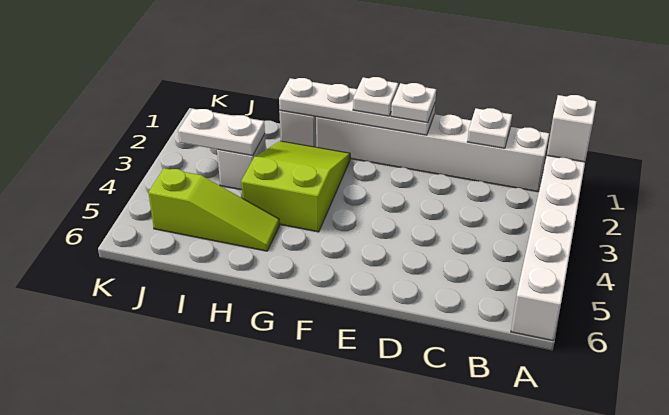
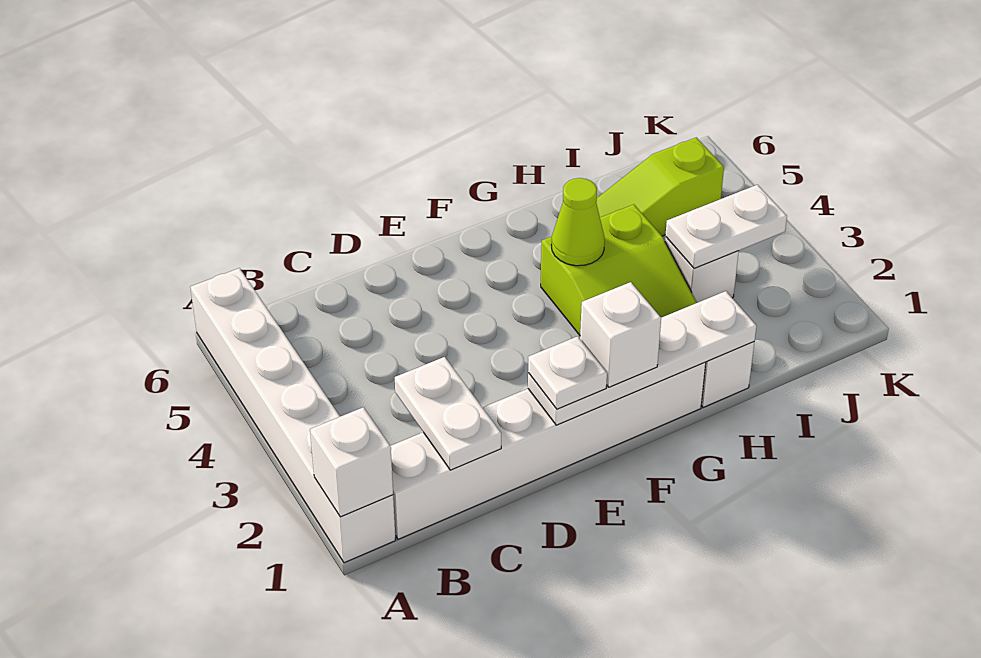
white 1x1 plate [467,108,512,148] -> white 1x2 plate [395,357,501,470]
white 1x1 plate [353,77,398,116] -> white 1x1 brick [580,282,661,387]
none -> lime 1x1 cone [551,178,605,266]

